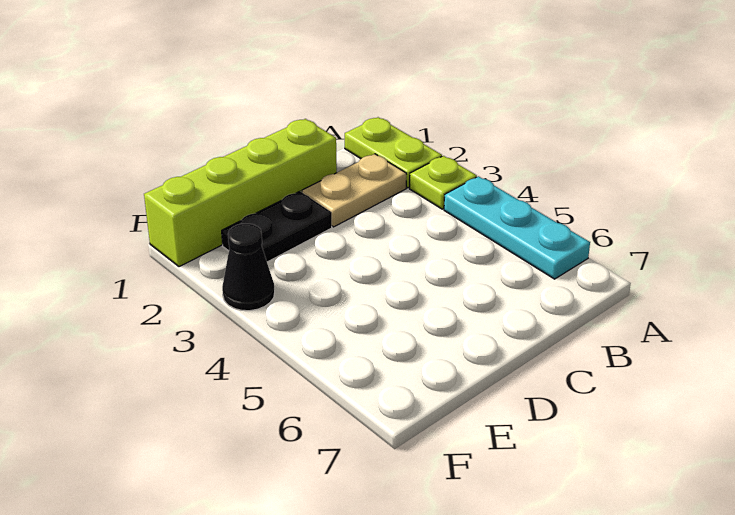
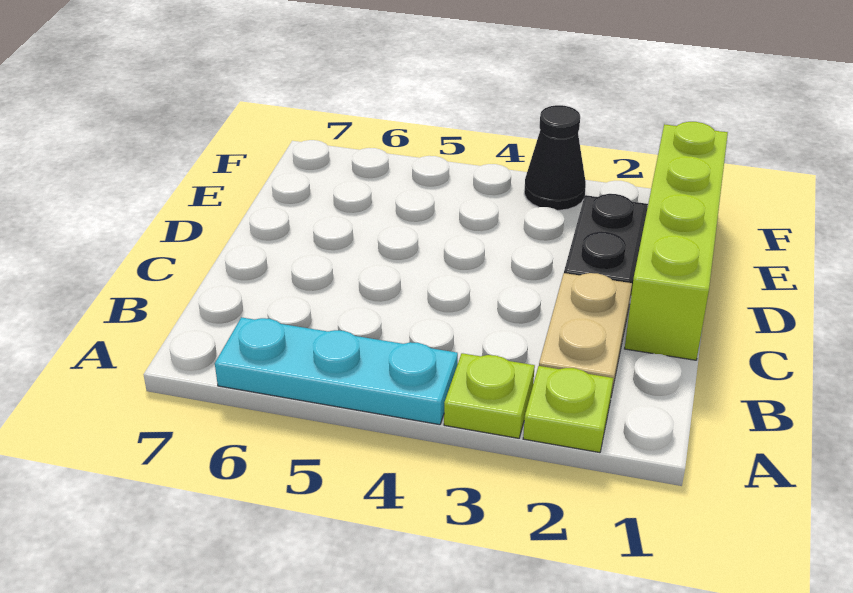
lime 1x2 plate [345,117,442,188] -> lime 1x1 plate [523,366,613,453]

